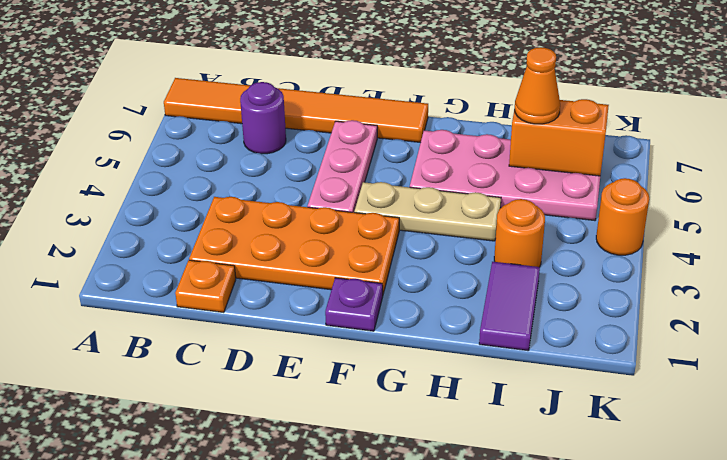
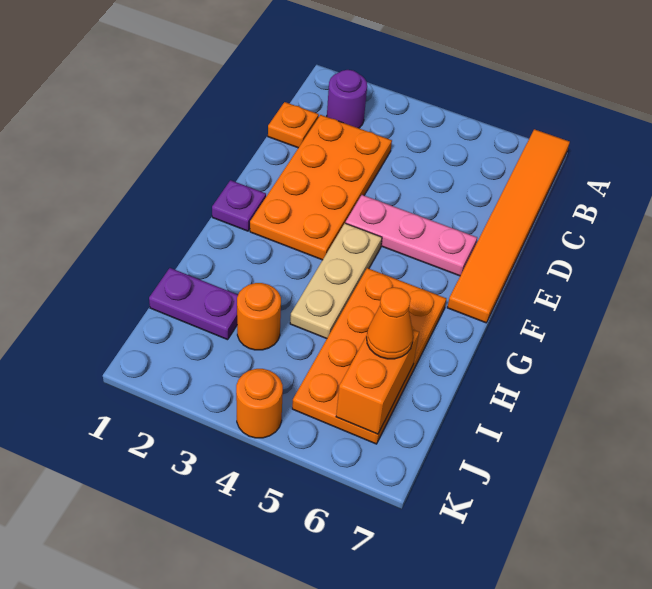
purple 1x1 round brick [240,82,286,154] -> purple 1x1 round brick moved to [327,70,367,128]
pink 2x4 plate [410,130,600,221] -> orange 2x4 plate [292,268,446,444]
purple 1x2 tile [479,262,540,351] -> purple 1x2 plate [149,268,238,340]

